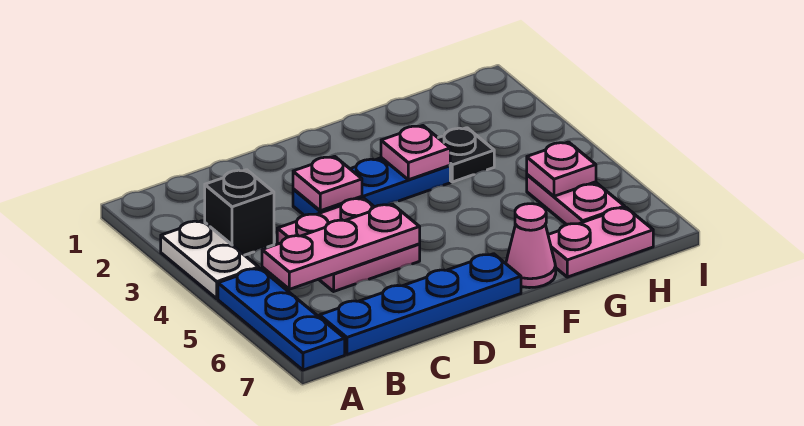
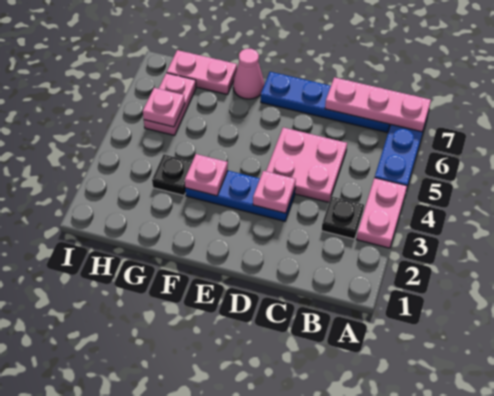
white 1x2 plate [161,221,259,299] -> pink 1x2 plate [357,178,407,248]
black 1x1 brick [205,170,274,255] -> black 1x1 plate [322,196,364,239]
pink 1x3 plate [262,204,420,289] -> pink 1x3 plate moved to [325,77,431,132]

